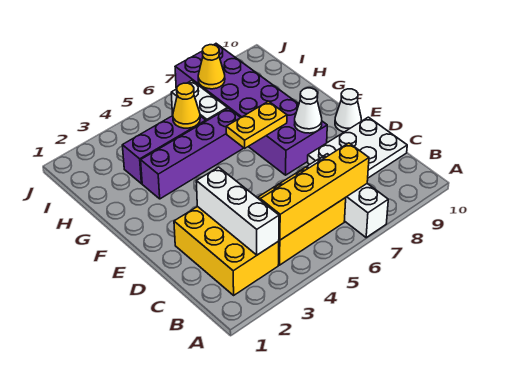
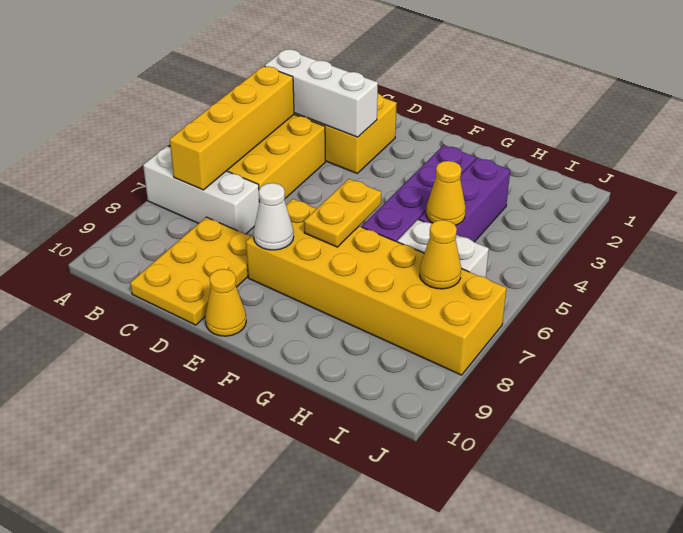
white 2x3 plate [308,117,407,178] -> yellow 2x3 plate [130,217,251,325]
purple 2x6 brick [175,44,327,175] -> yellow 2x6 brick [246,199,507,375]
white 1x1 cone [335,89,361,132] -> yellow 1x1 cone [205,269,246,336]

